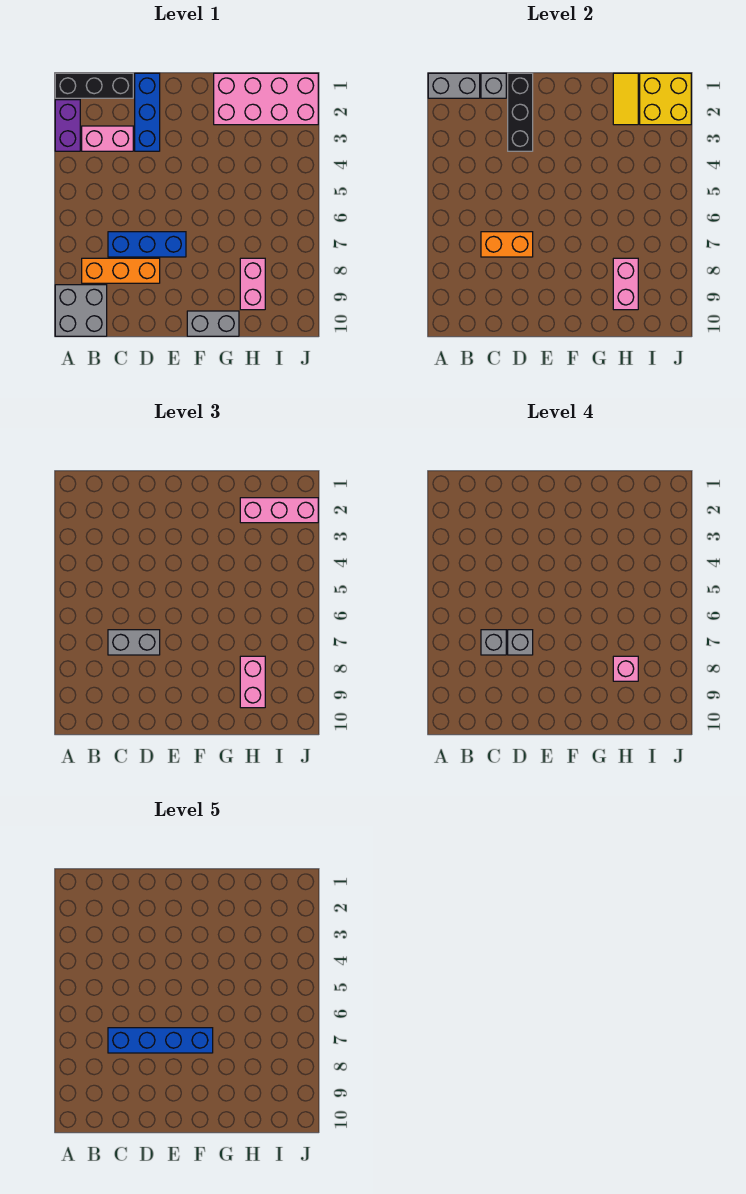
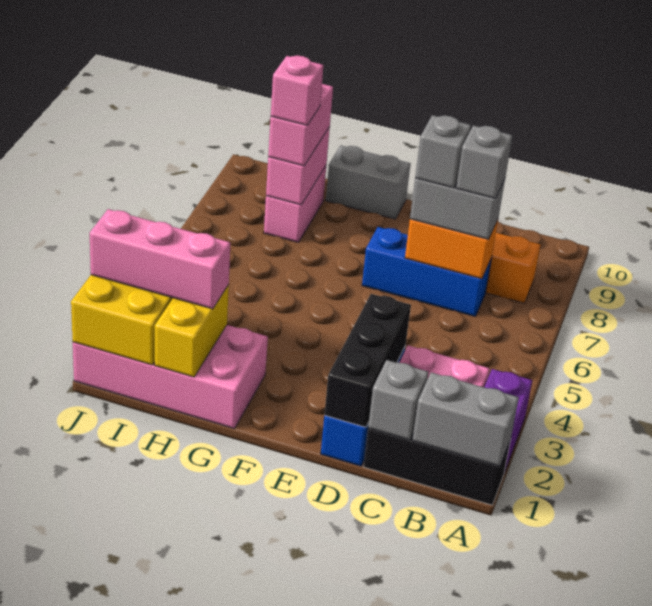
grey 2x2 brick [55,285,107,336] -> none
blue 1x4 brick [108,1028,213,1053] -> none
yellow 1x2 tile [613,73,638,125] -> yellow 1x2 brick [155,285,229,377]

